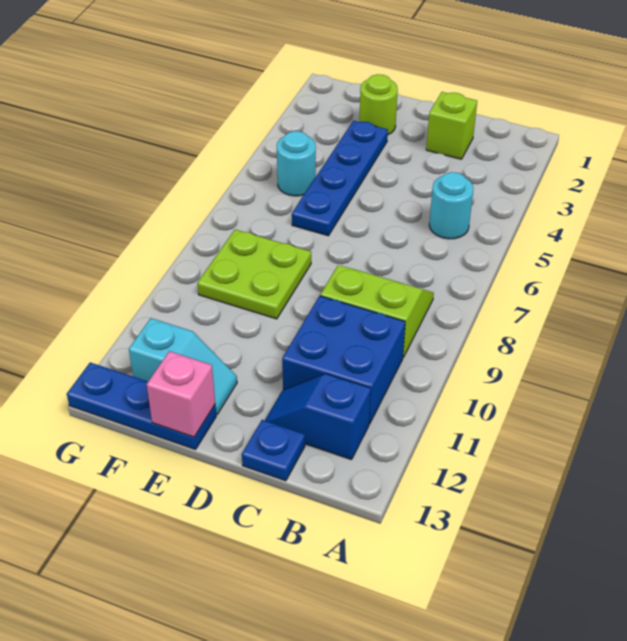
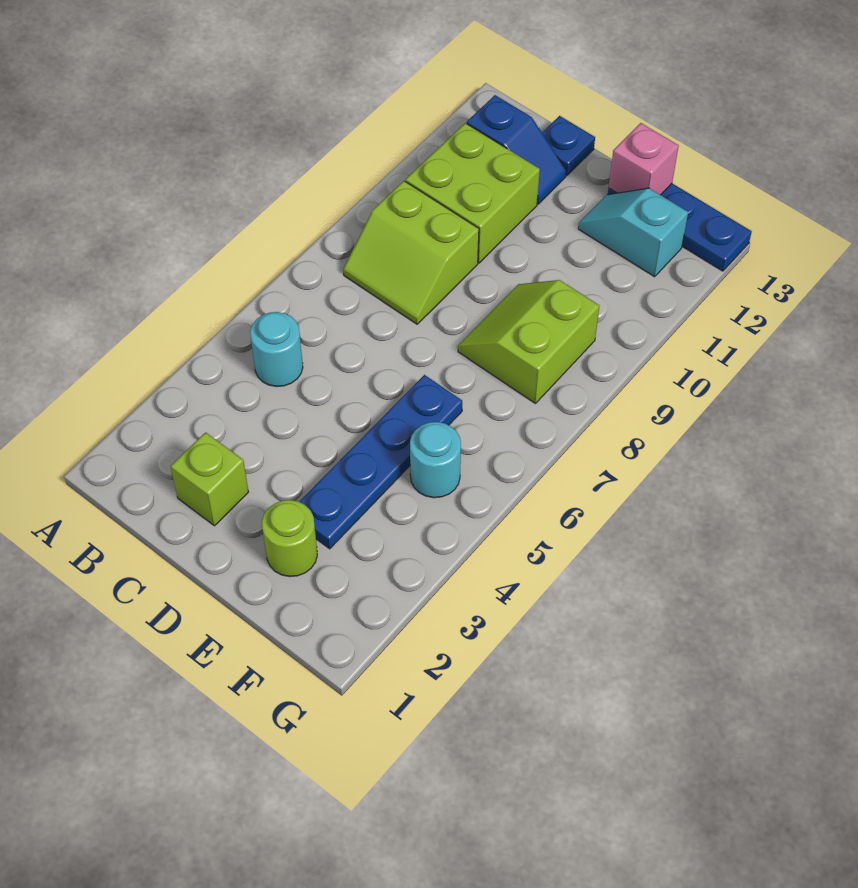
blue 2x2 brick [282,296,405,424] -> lime 2x2 brick [405,123,540,263]
lime 2x2 plate [197,229,311,319] -> lime 2x2 slope [458,280,599,404]

